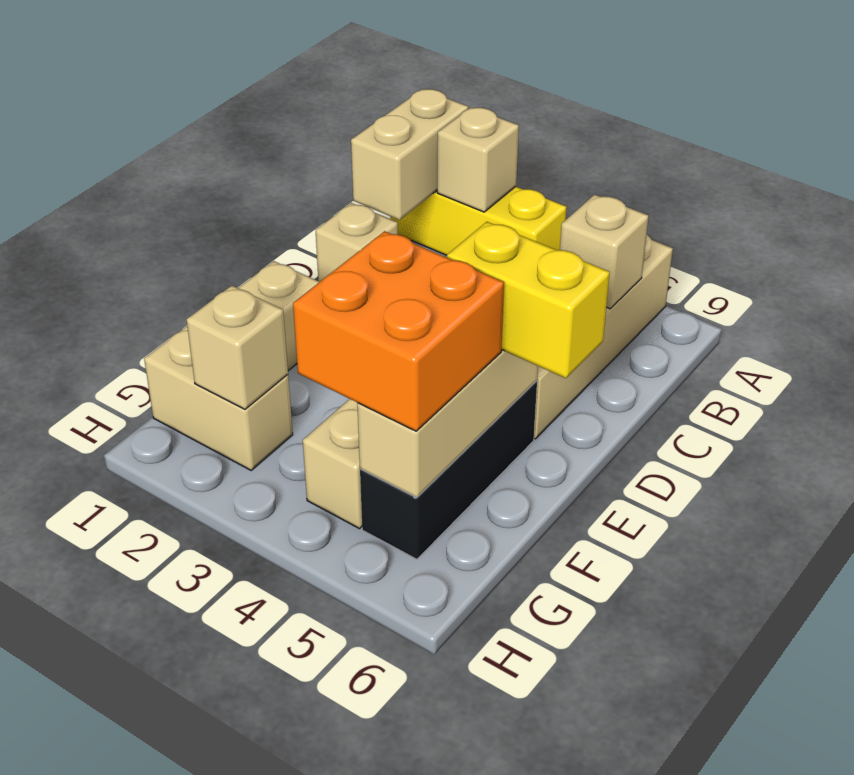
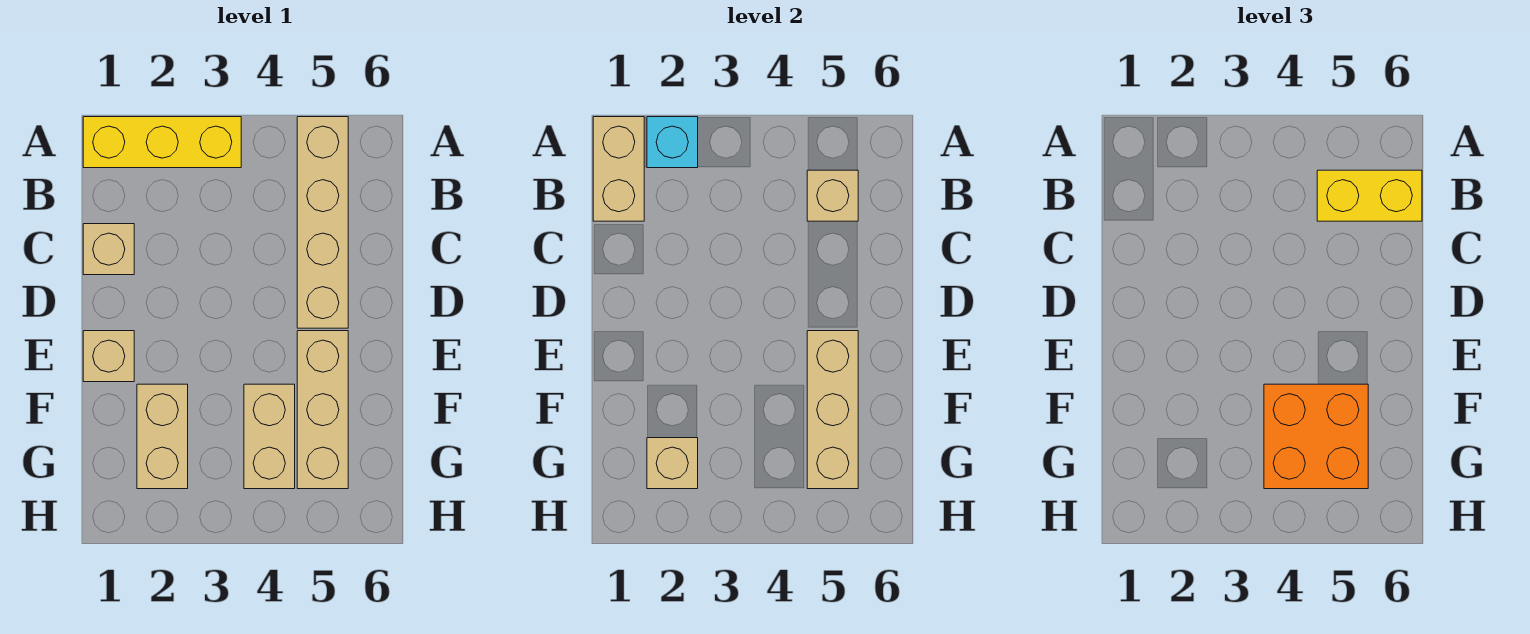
tan 1x1 brick [437,107,519,212] -> cyan 1x1 brick [647,117,698,168]
black 1x3 brick [360,381,537,559] -> tan 1x3 brick [297,331,348,489]
yellow 1x2 brick [447,222,610,378] -> yellow 1x2 brick moved to [1317,170,1422,221]
tan 1x2 brick [144,326,293,470] -> tan 1x2 brick turned to [137,384,188,489]

